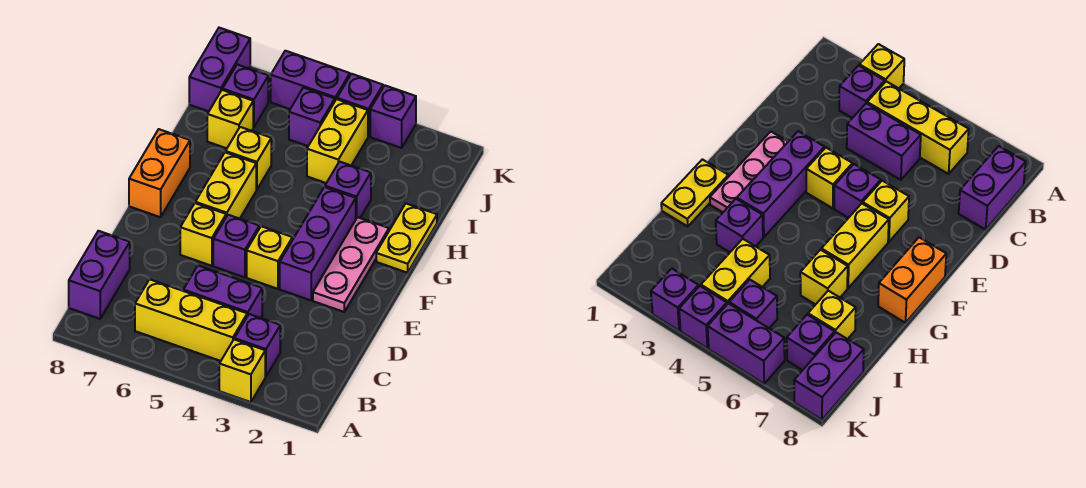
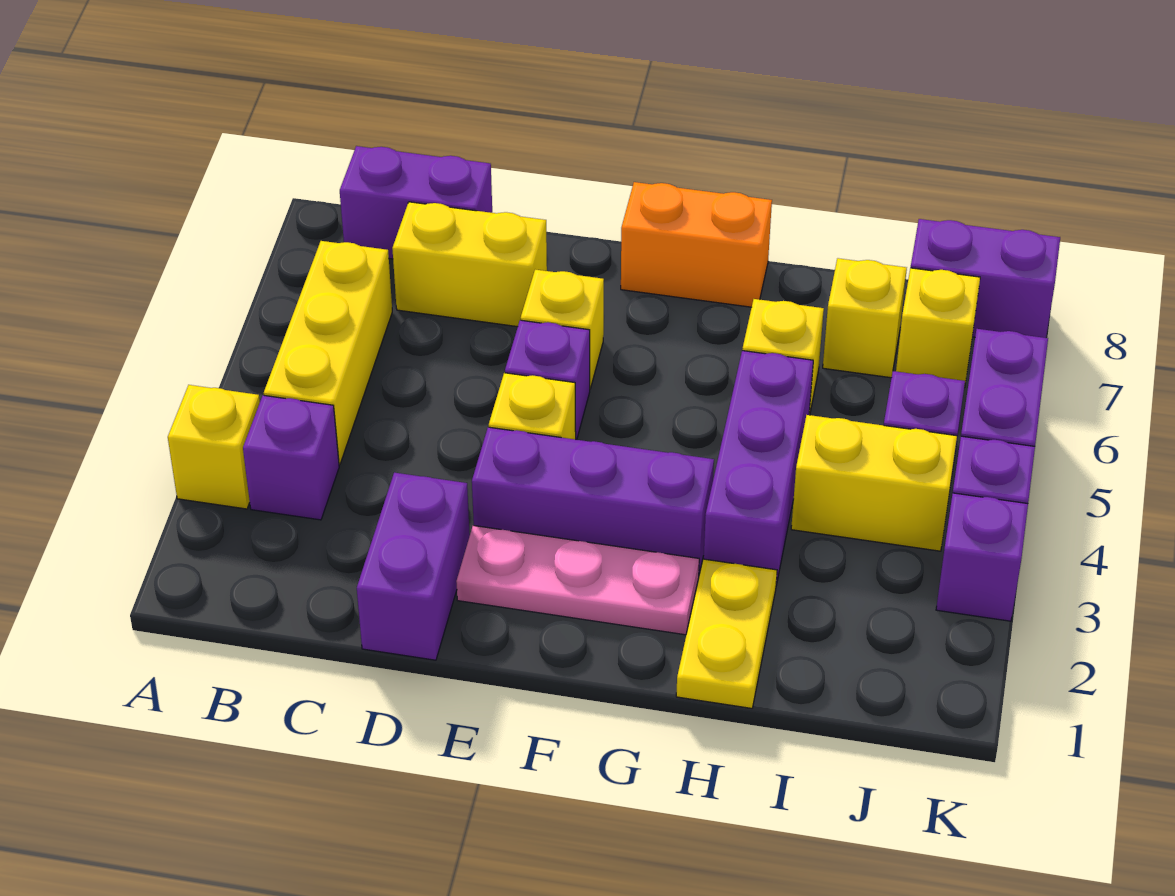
purple 1x2 brick [183,266,262,318] -> purple 1x2 brick moved to [357,473,470,660]
yellow 1x2 brick [195,152,256,219] -> yellow 1x2 brick moved to [392,202,547,327]
yellow 1x2 plate [376,204,437,273] -> yellow 1x2 plate turned to [676,559,777,708]
purple 1x1 brick [325,162,371,219] -> purple 1x3 brick [704,351,813,585]
purple 1x1 brick [223,65,268,127] -> yellow 1x1 brick [896,268,980,388]

